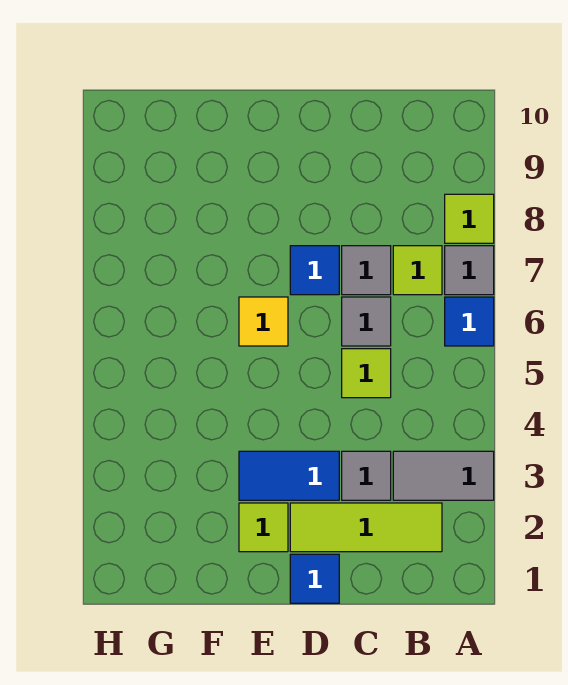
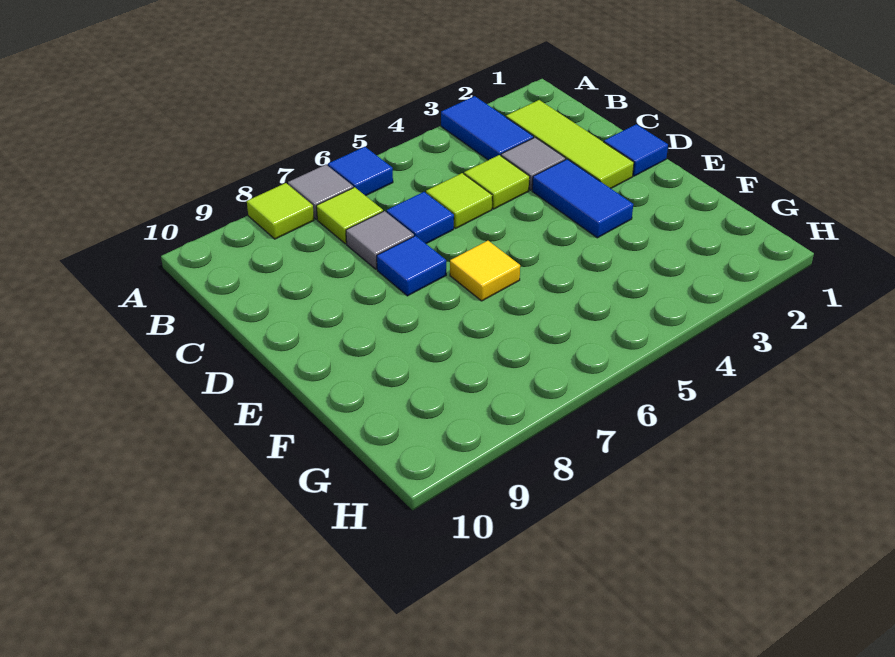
grey 1x2 tile [393,451,494,500] -> blue 1x2 tile [441,96,534,160]
grey 1x1 tile [342,297,391,346] -> blue 1x1 tile [387,192,454,244]
lime 1x1 tile [239,503,288,552] -> lime 1x1 tile moved to [464,155,530,209]

